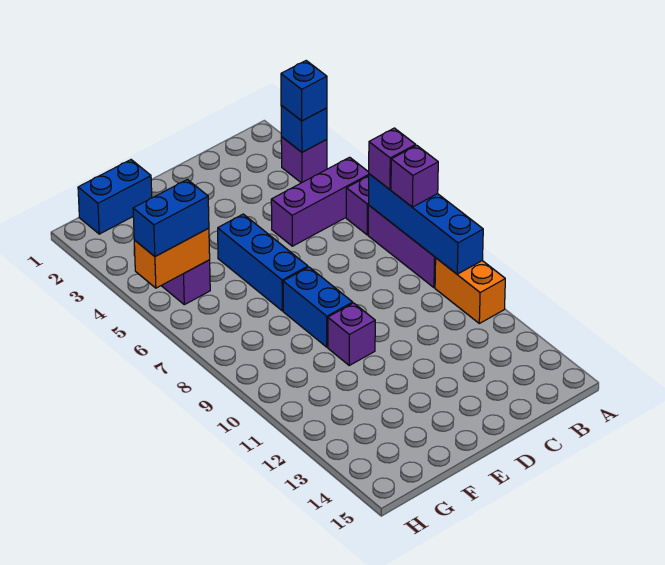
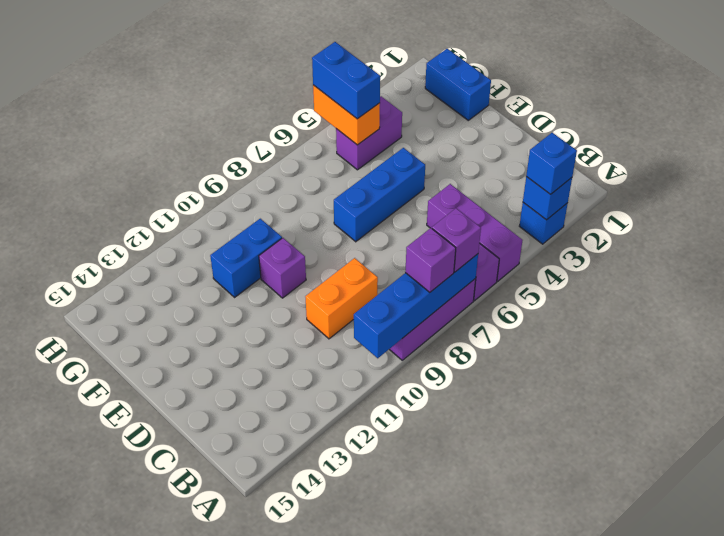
purple 1x1 brick [281,137,327,183] -> blue 1x1 brick [520,203,568,244]
orange 1x2 brick [435,258,505,323] -> orange 1x2 brick moved to [305,258,378,339]
blue 1x2 brick [283,267,353,347] -> blue 1x2 brick moved to [210,219,282,297]

